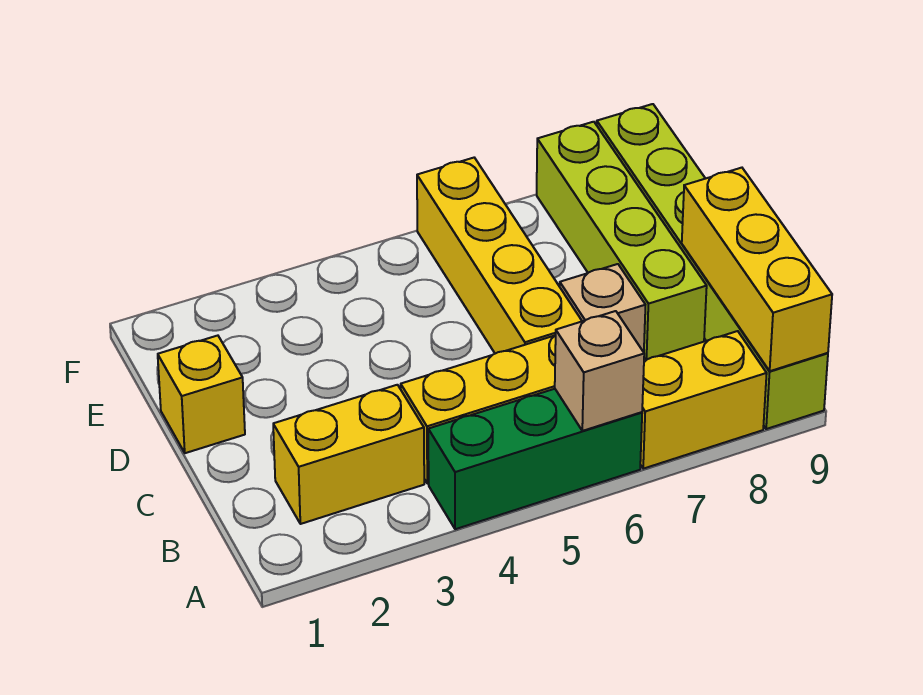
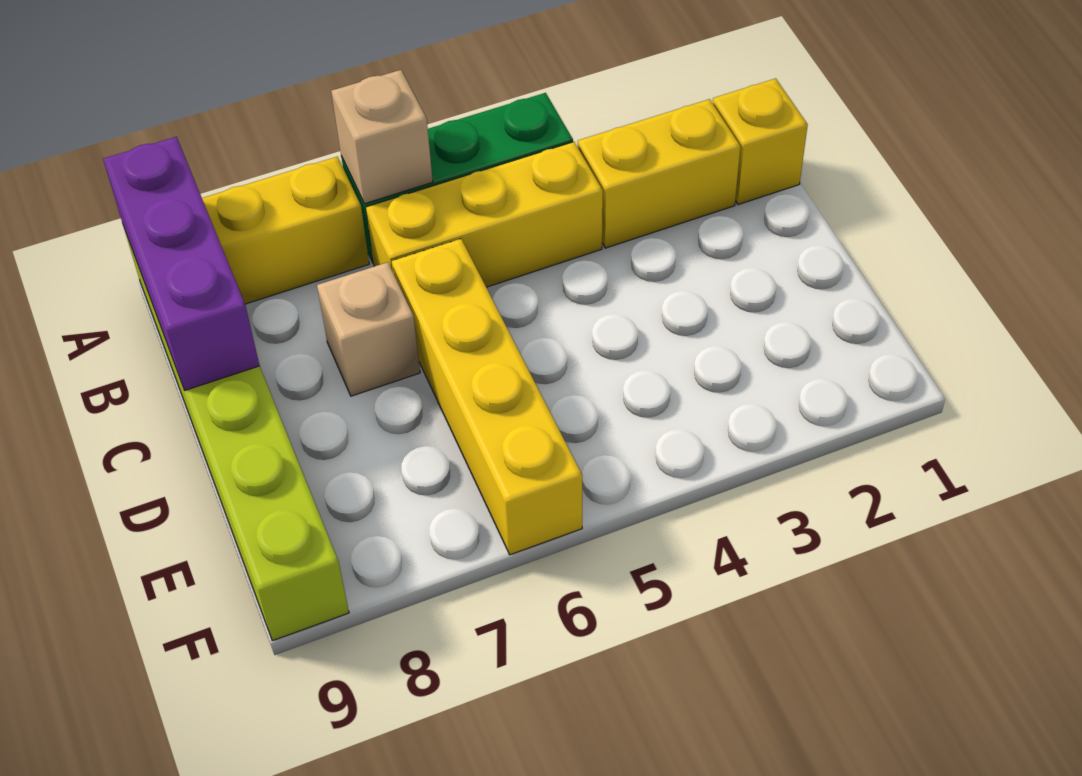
yellow 1x3 brick [682,168,832,371] -> purple 1x3 brick [103,137,260,391]
lime 1x4 brick [537,122,707,360] -> none
yellow 1x1 brick [158,336,245,453] -> yellow 1x1 brick moved to [713,78,808,205]

